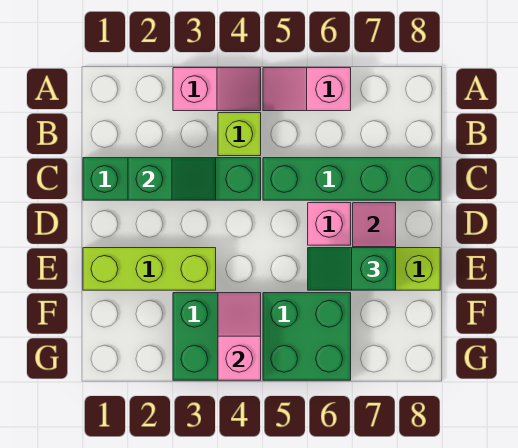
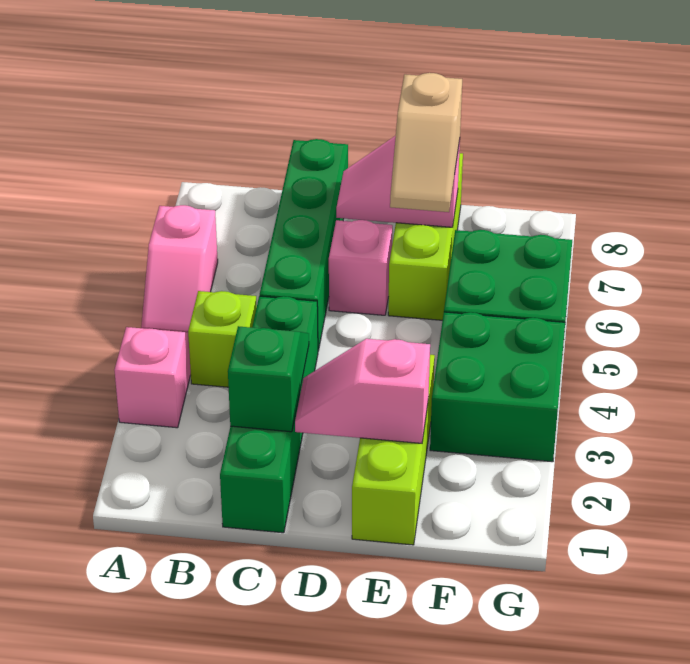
green 1x2 slope [308,248,396,290] -> tan 1x2 slope [390,73,462,212]
pink 1x2 slope [218,293,261,380] -> pink 1x2 slope moved to [295,339,430,443]

